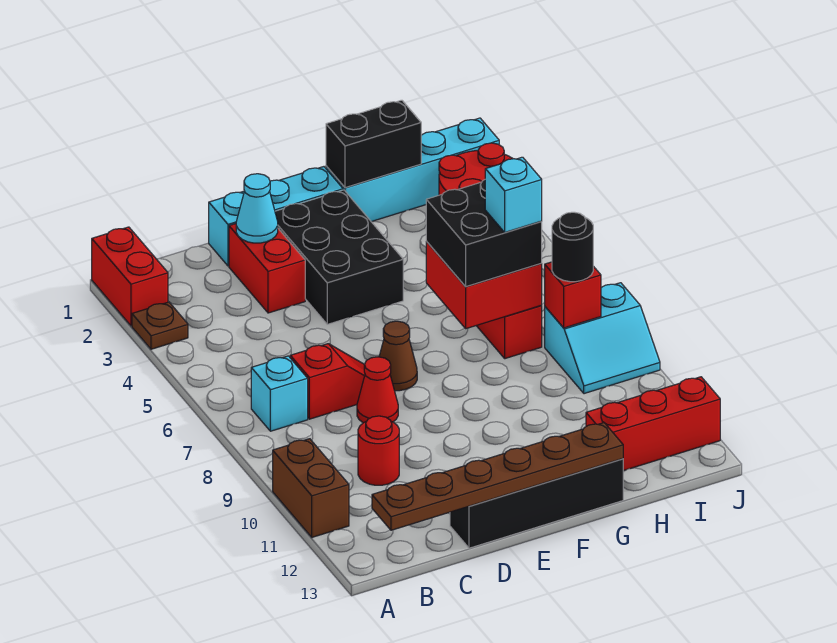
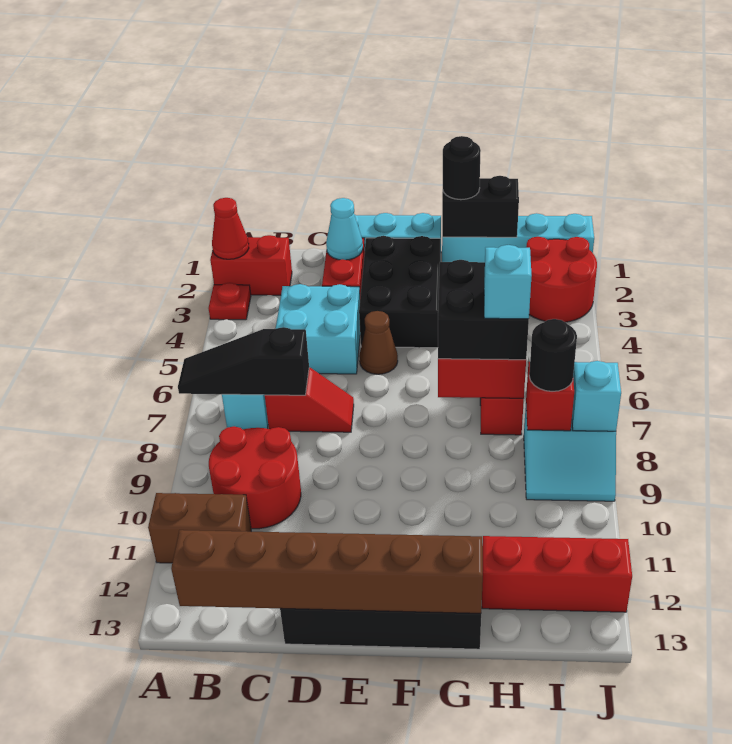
red 1x2 brick [92,227,168,326] -> red 1x2 brick turned to [210,235,292,295]
brown 1x1 plate [132,302,188,349] -> red 1x1 plate [208,283,251,320]
none -> black 1x3 slope [178,327,309,395]
brown 1x2 brick [273,439,349,537] -> brown 1x2 brick turned to [148,493,251,563]
brown 1x6 plate [372,423,623,530] -> brown 1x6 brick [171,530,483,613]
none -> cyan 2x2 brick [276,284,360,374]
red 1x1 round brick [358,416,399,485] -> red 2x2 round brick [209,426,301,529]
red 1x1 cone [357,357,398,423] -> red 1x1 cone moved to [212,198,249,259]
brown 1x1 cone [379,321,417,391] -> brown 1x1 cone moved to [359,311,398,374]
none -> black 1x1 round brick [443,136,481,200]
none -> cyan 1x1 brick [572,361,621,431]

